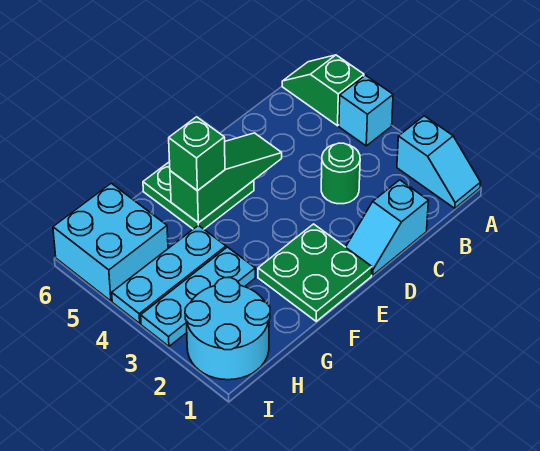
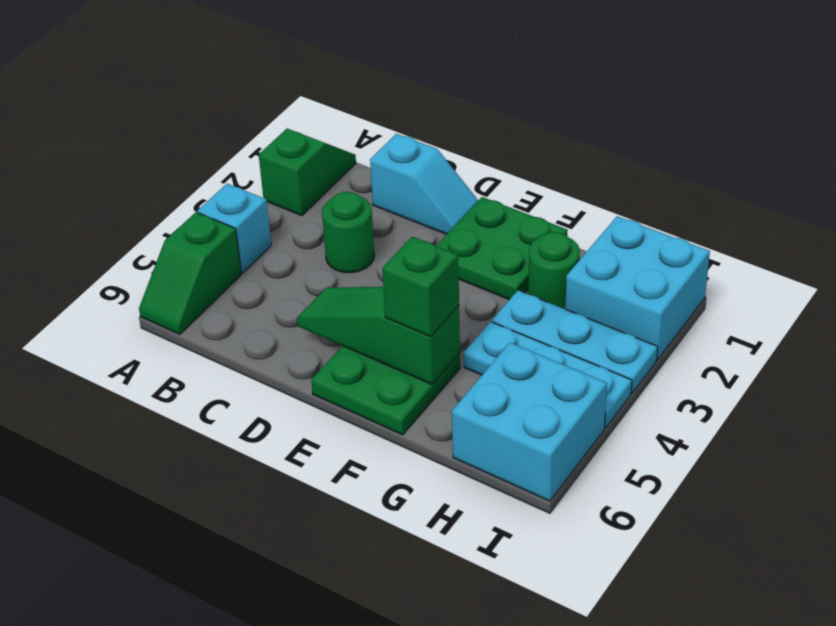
cyan 1x2 slope [397,116,481,208] -> green 1x2 slope [259,129,356,216]
none -> green 1x1 round brick [528,232,580,309]
cyan 2x2 round brick [185,278,270,380] -> cyan 2x2 brick [565,216,710,360]

